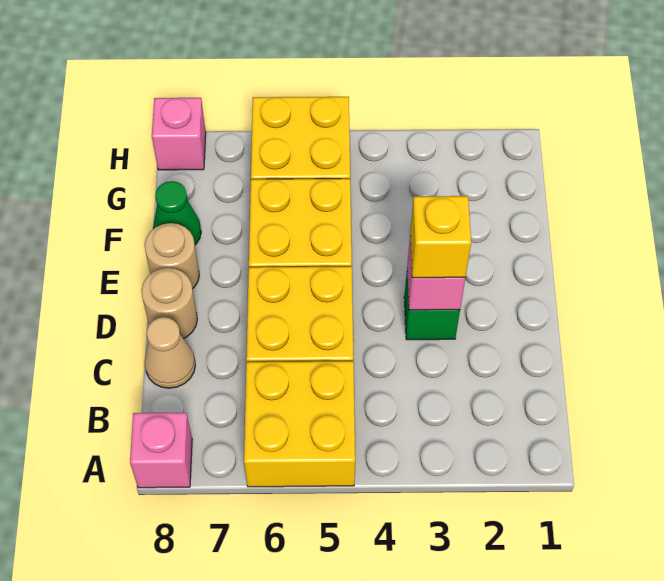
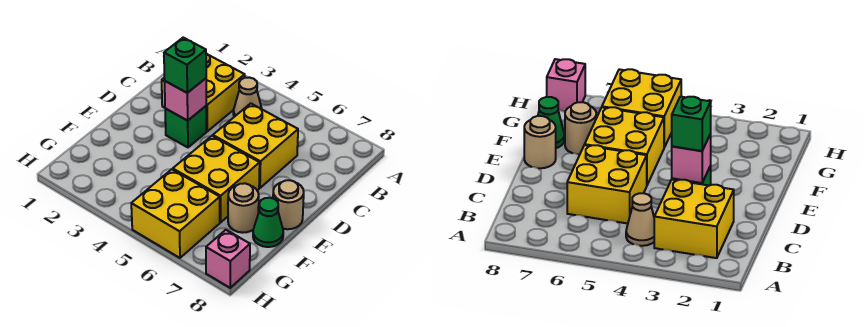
yellow 2x2 brick [244,361,355,487] -> yellow 2x2 brick moved to [162,54,245,131]
pink 1x1 brick [130,413,192,488] -> none
tan 1x1 cone [144,317,195,388] -> tan 1x1 cone moved to [233,78,262,117]
yellow 1x1 brick [410,196,471,278] -> green 1x1 brick [164,38,206,93]
tan 1x1 round brick [141,268,197,339] -> tan 1x1 round brick moved to [228,183,259,233]

